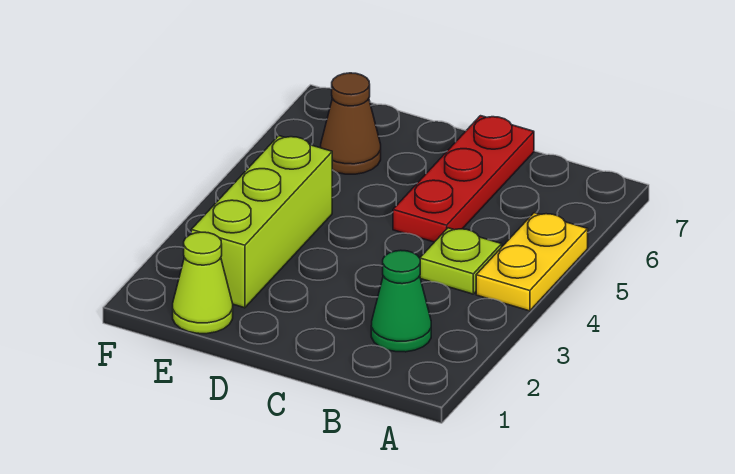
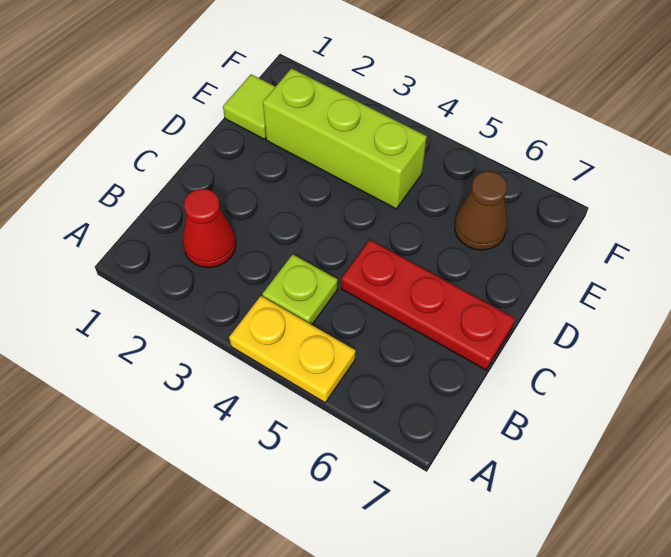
green 1x1 cone [371,250,431,352] -> red 1x1 cone [183,189,236,268]
lime 1x1 cone [173,232,233,334] -> lime 1x1 tile [223,74,275,139]

